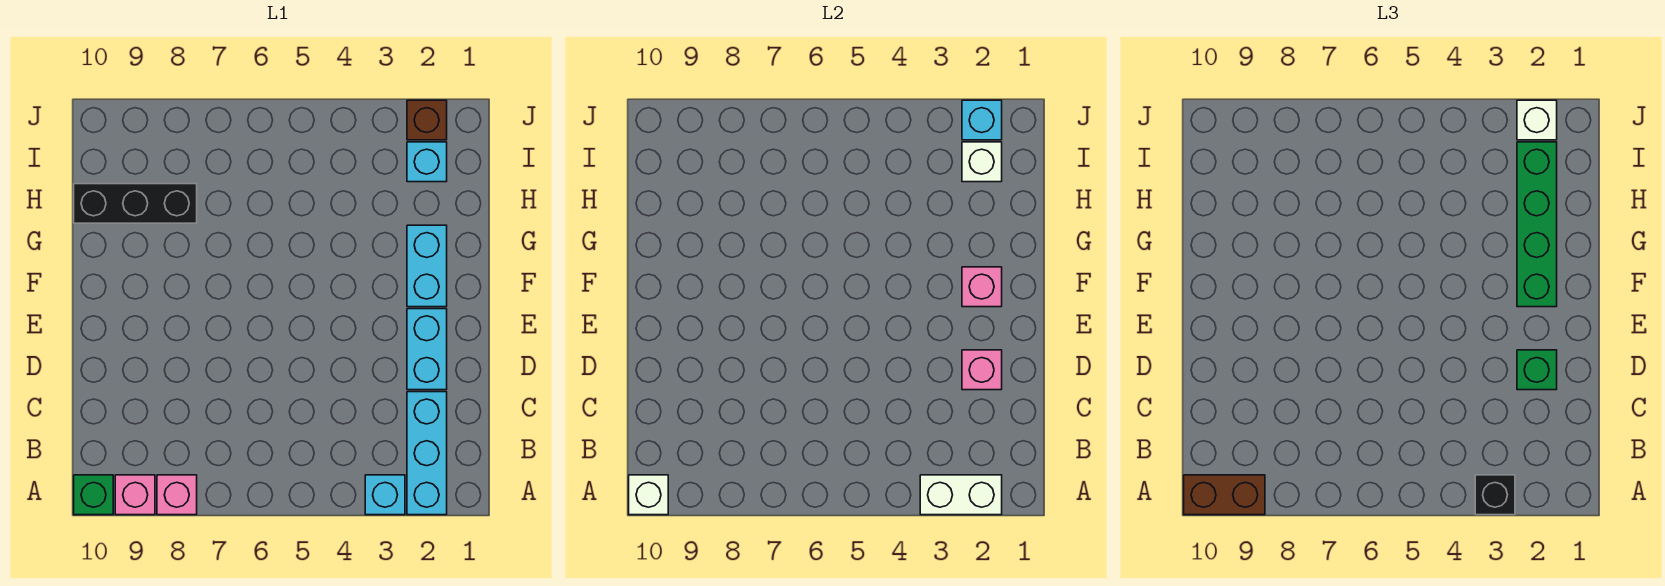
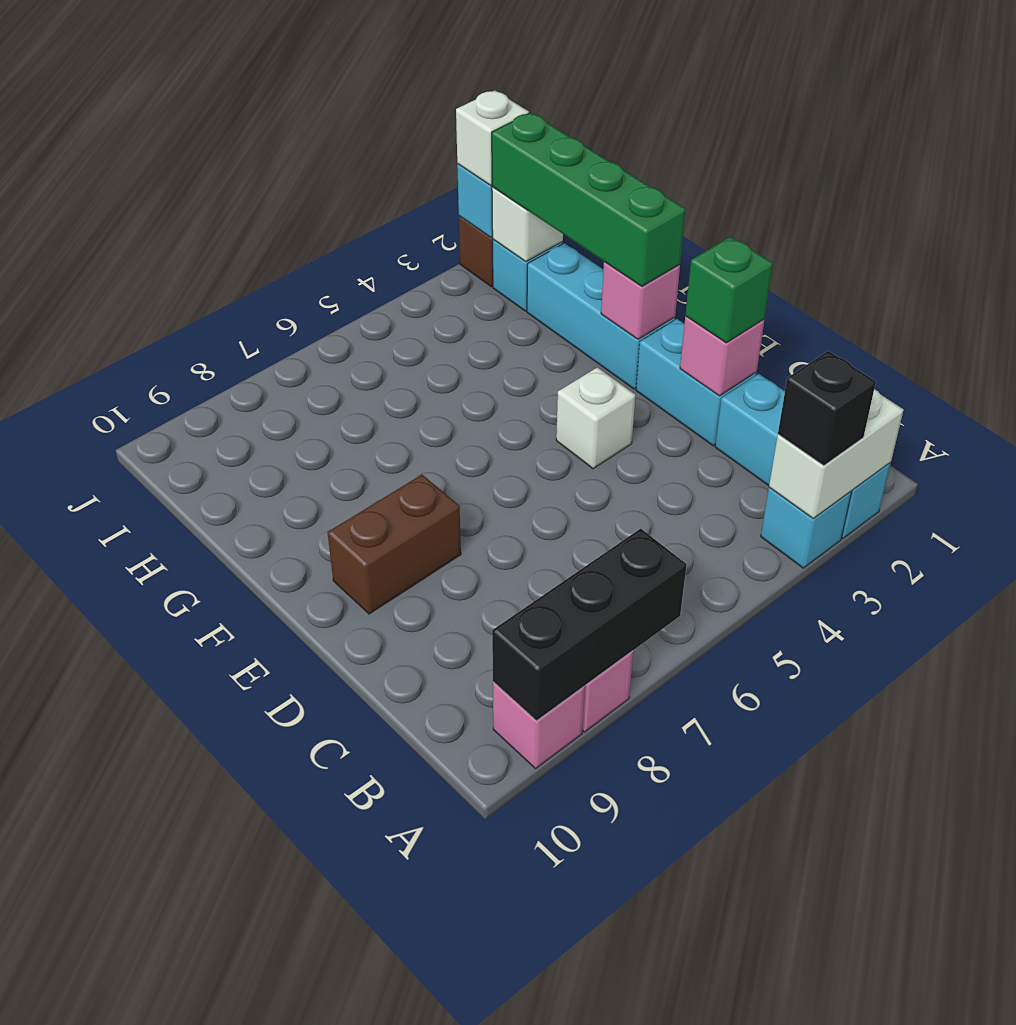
brown 1x2 brick [1184,475,1265,515] -> brown 1x2 brick moved to [327,475,461,614]
green 1x1 brick [74,475,113,515] -> none
white 1x1 brick [629,475,668,515] -> white 1x1 brick moved to [556,367,635,469]
cyan 1x2 brick [407,225,447,307] -> cyan 1x3 brick [527,243,675,389]
black 1x3 brick [74,184,197,223] -> black 1x3 brick moved to [492,529,687,721]

